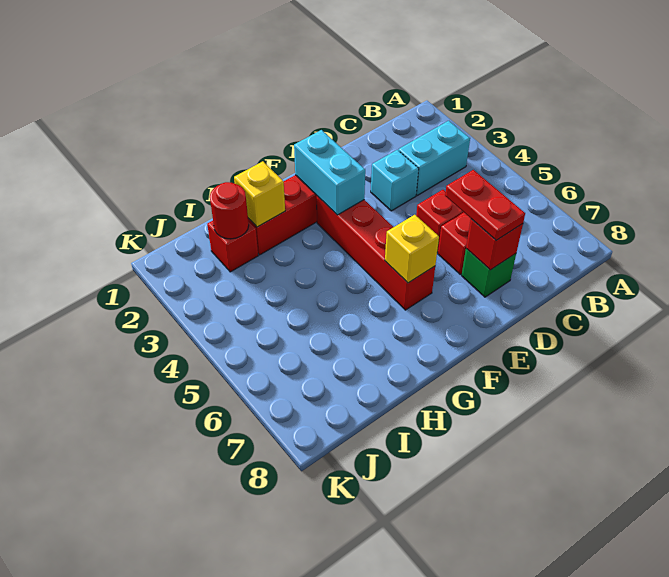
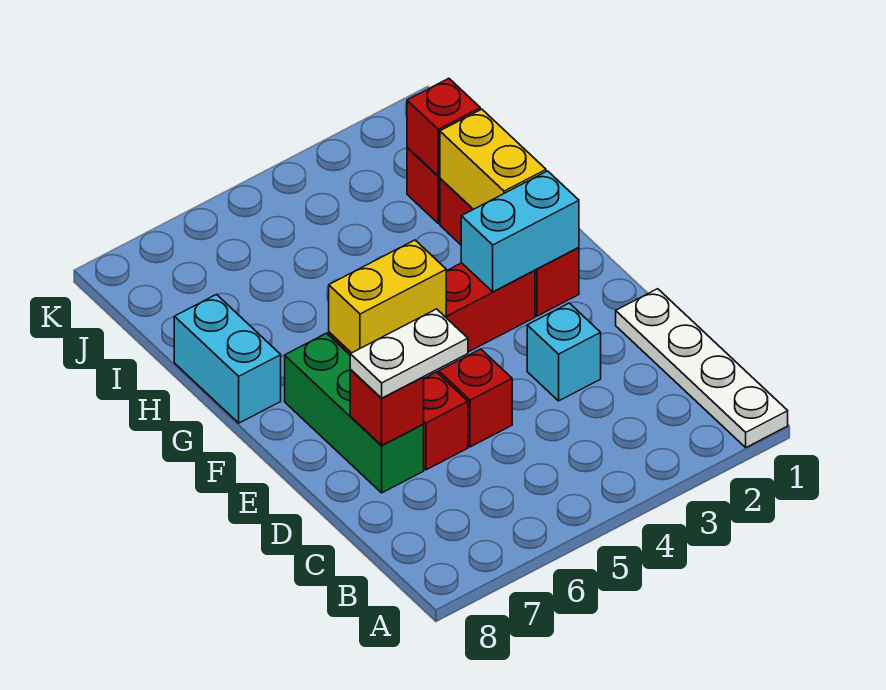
none -> white 1x4 plate [616,289,788,447]
cyan 1x2 brick [398,121,470,195] -> cyan 1x2 brick moved to [174,294,281,423]
red 1x2 plate [445,170,525,240] -> white 1x2 plate [350,309,468,398]
green 1x1 brick [462,249,516,297] -> green 1x3 brick [285,333,424,493]
yellow 1x1 brick [385,215,439,283] -> yellow 1x2 brick [329,240,446,353]
yellow 1x1 brick [234,161,285,227] -> yellow 1x2 brick [440,109,546,209]
red 1x1 round brick [210,182,249,239] -> red 1x1 brick [407,78,480,176]

